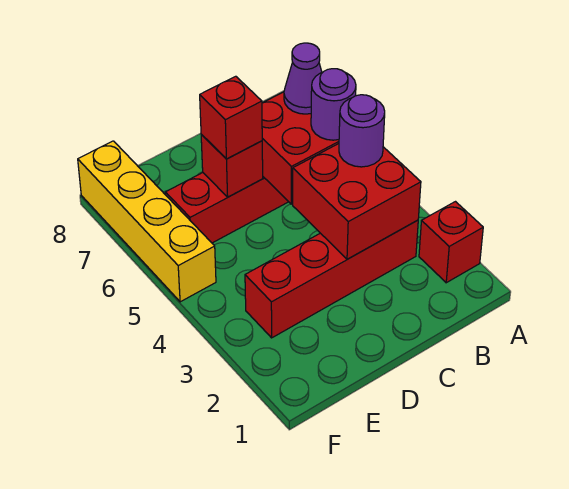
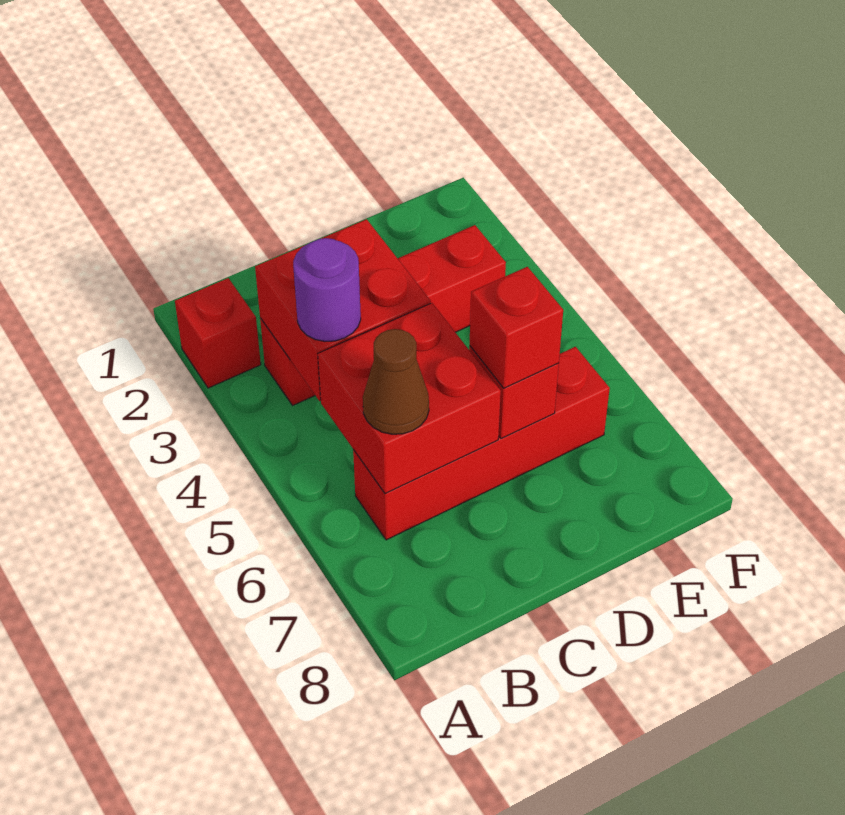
purple 1x1 round brick [311,69,356,140] -> none
purple 1x1 cone [284,43,322,114] -> brown 1x1 cone [363,329,429,434]
yellow 1x4 brick [78,141,216,302] -> none

